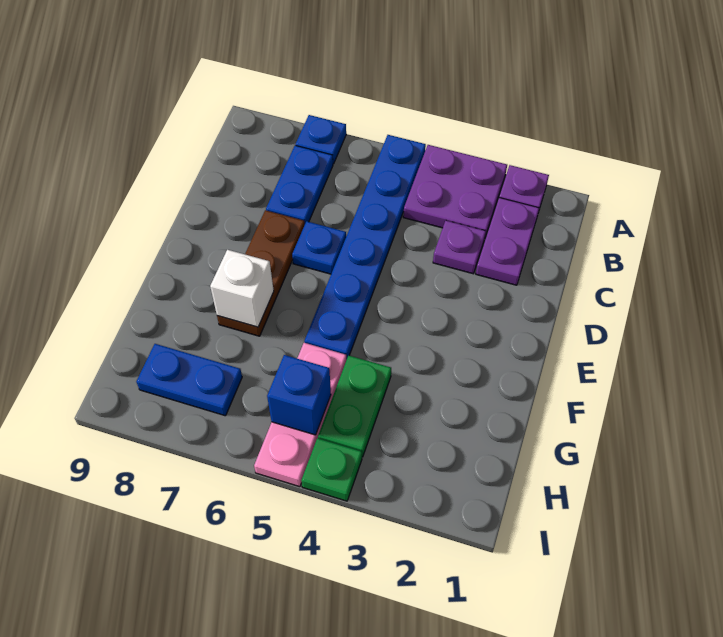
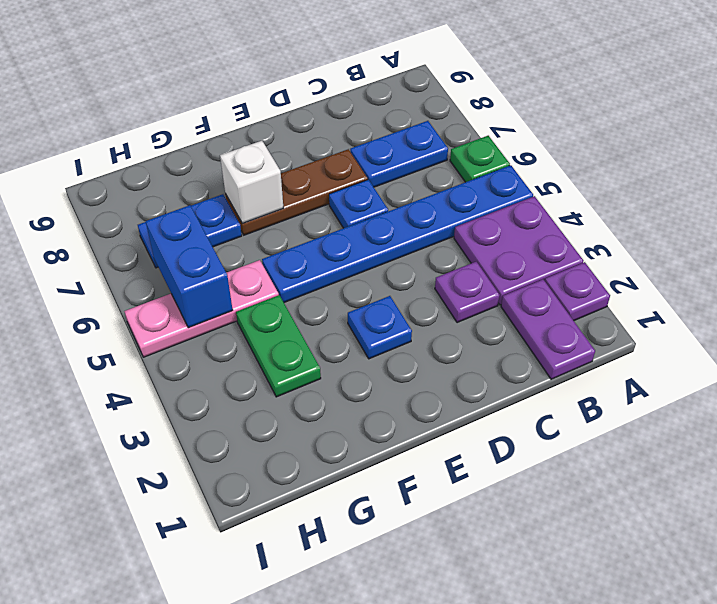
blue 1x1 plate [296,115,346,164] -> blue 1x1 plate moved to [348,296,412,359]
purple 1x2 plate [476,198,539,285] -> purple 1x2 plate turned to [501,279,595,379]
green 1x2 plate [318,355,391,457] -> green 1x2 plate turned to [236,295,321,397]
blue 1x1 brick [267,355,331,435] -> blue 1x2 brick [146,205,233,328]
blue 1x2 plate [136,344,242,416] -> blue 1x2 plate turned to [138,194,242,268]
green 1x1 plate [301,438,362,501] -> green 1x1 plate moved to [450,136,510,182]

